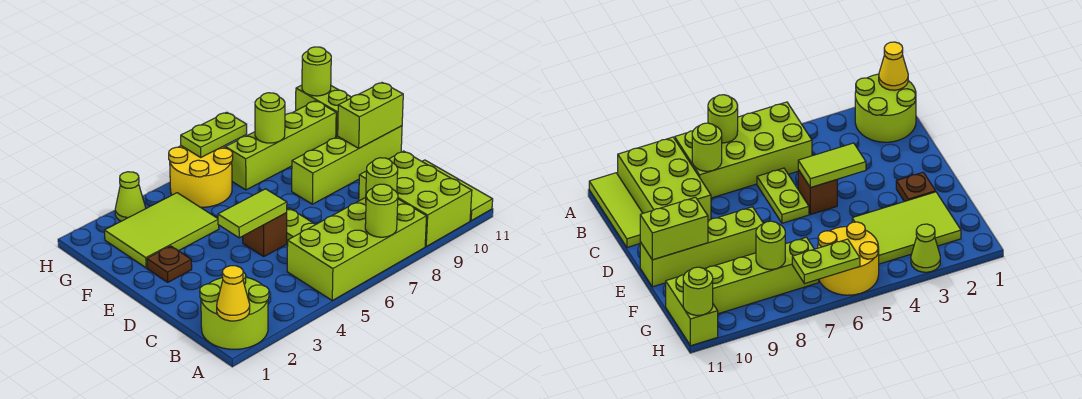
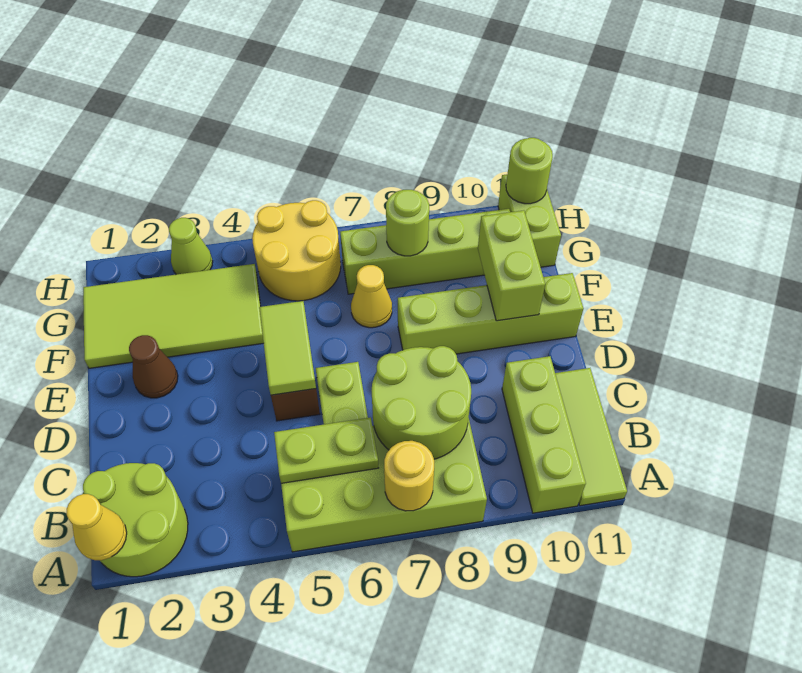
lime 1x1 round brick [365,184,398,237] -> yellow 1x1 round brick [384,441,434,511]
lime 2x3 brick [359,151,472,246] -> lime 1x3 brick [502,356,586,513]
lime 1x1 round brick [366,158,398,194] -> lime 2x2 round brick [371,346,471,459]
lime 1x2 tile [218,189,287,238] -> lime 1x2 tile turned to [259,301,316,395]
brown 1x1 plate [147,246,192,282] -> brown 1x1 cone [129,335,178,398]
lime 1x2 brick [338,83,403,148] -> lime 1x2 brick turned to [478,210,545,321]
lime 2x3 tile [104,193,219,268] -> lime 2x4 tile [83,264,263,368]
none -> yellow 1x1 cone [351,265,392,328]
lime 1x2 plate [181,112,247,157] -> lime 1x2 plate moved to [274,417,378,483]

